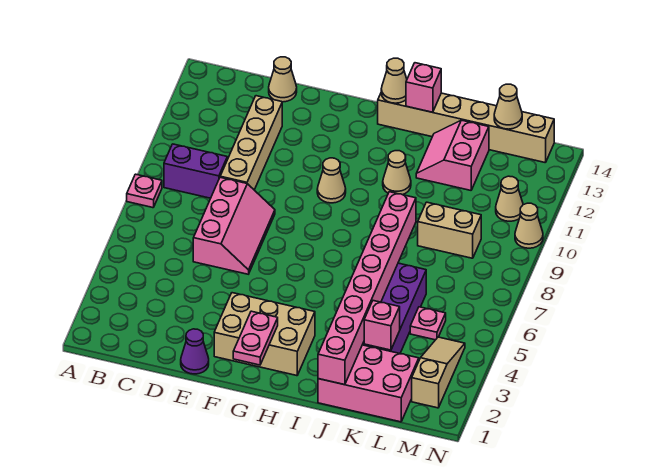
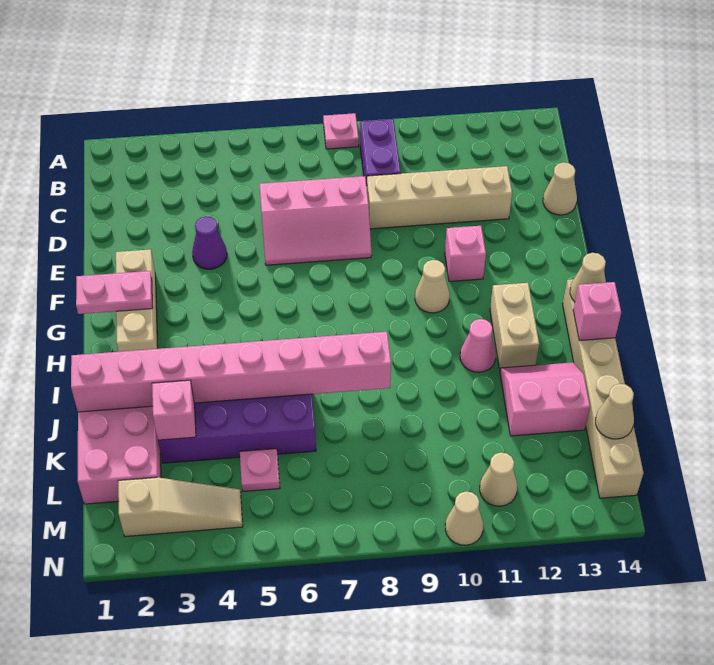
purple 1x1 cone [181,329,209,374] -> purple 1x1 cone moved to [192,216,227,269]
tan 2x3 brick [214,293,315,376] -> tan 1x3 brick [116,249,158,352]
none -> pink 1x1 brick [445,226,486,282]
tan 1x1 cone [383,151,411,195] -> pink 1x1 cone [460,319,496,372]
tan 1x2 brick [418,202,481,258] -> tan 1x2 brick moved to [490,283,539,369]

